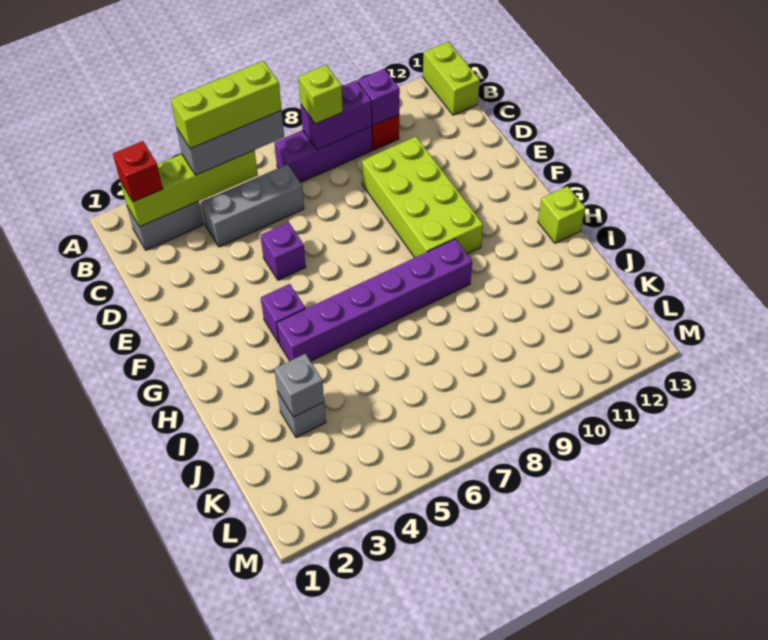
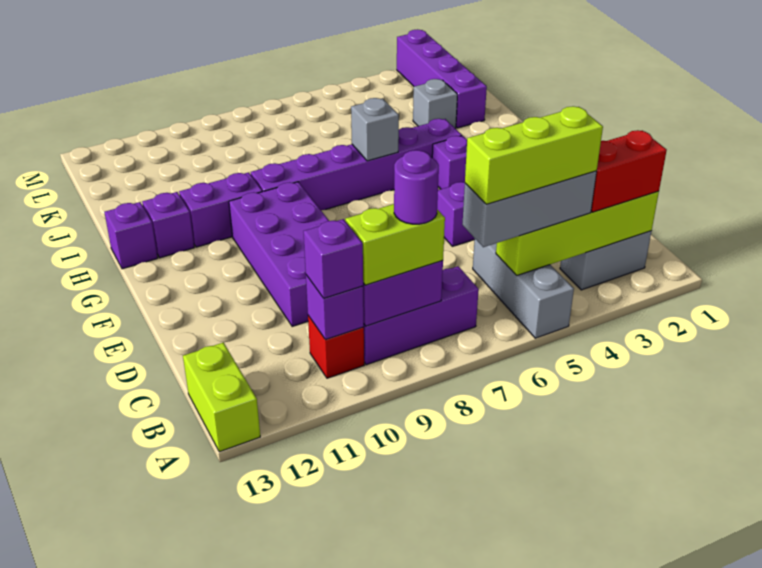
red 1x1 brick [113,141,163,202] -> red 1x2 brick [591,130,667,212]
lime 1x1 brick [298,65,343,124] -> lime 1x2 brick [345,204,445,285]
none -> purple 1x1 round brick [394,150,439,224]
none -> purple 1x1 brick [303,219,364,298]
grey 1x3 brick [201,164,304,247] -> grey 1x3 brick turned to [473,239,574,338]
lime 2x4 brick [362,137,483,258] -> purple 2x4 brick [229,182,329,327]
none -> purple 1x2 brick [179,172,262,247]
none -> purple 1x1 brick [142,192,194,258]
lime 1x1 brick [538,186,585,243] -> purple 1x1 brick [104,202,158,269]
none -> purple 1x4 brick [397,29,487,128]
grey 1x1 brick [274,354,324,417] -> grey 1x1 brick moved to [351,98,399,161]

